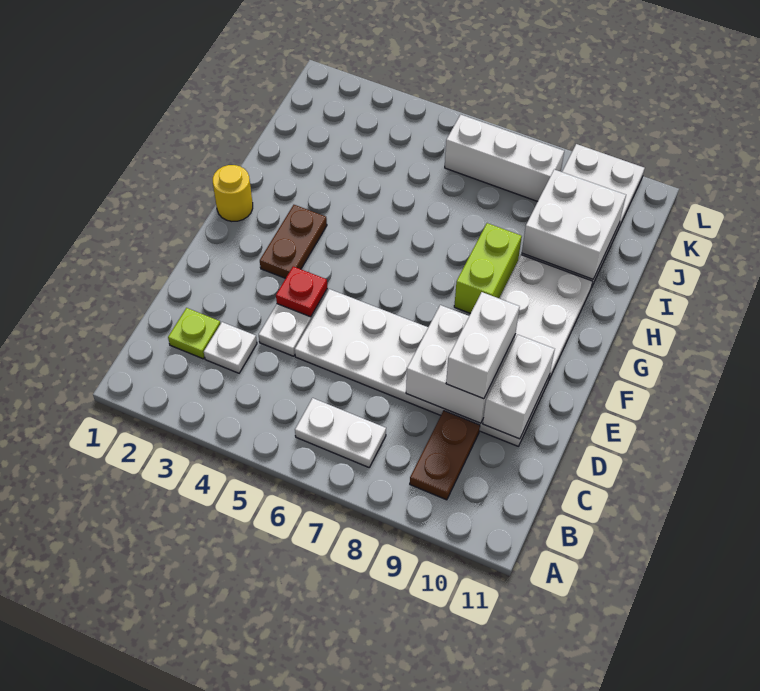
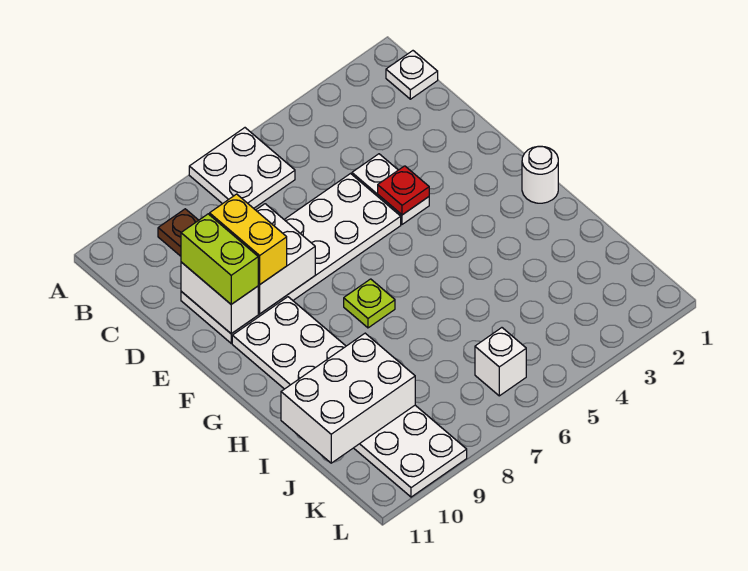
white 1x2 plate [295,398,386,467] -> white 2x2 plate [189,128,295,208]
lime 1x1 plate [168,308,221,359] -> lime 1x1 plate moved to [344,279,395,328]
white 1x1 plate [204,322,257,373] -> white 1x1 plate moved to [386,51,438,99]
white 1x2 brick [446,292,520,399] -> yellow 1x2 brick [210,194,287,285]
brown 1x2 plate [260,205,327,278] -> none
yellow 1x1 round brick [213,165,253,221] -> white 1x1 round brick [522,146,558,203]
lime 1x2 brick [454,223,522,313] -> lime 1x2 brick moved to [181,214,258,304]
white 2x2 brick [522,169,626,279] -> white 2x3 brick [281,333,415,463]
white 1x3 brick [445,115,564,201] -> white 1x1 brick [475,328,526,396]

